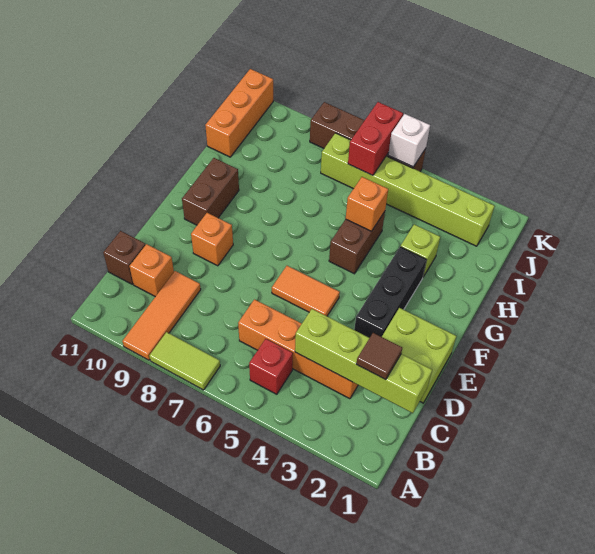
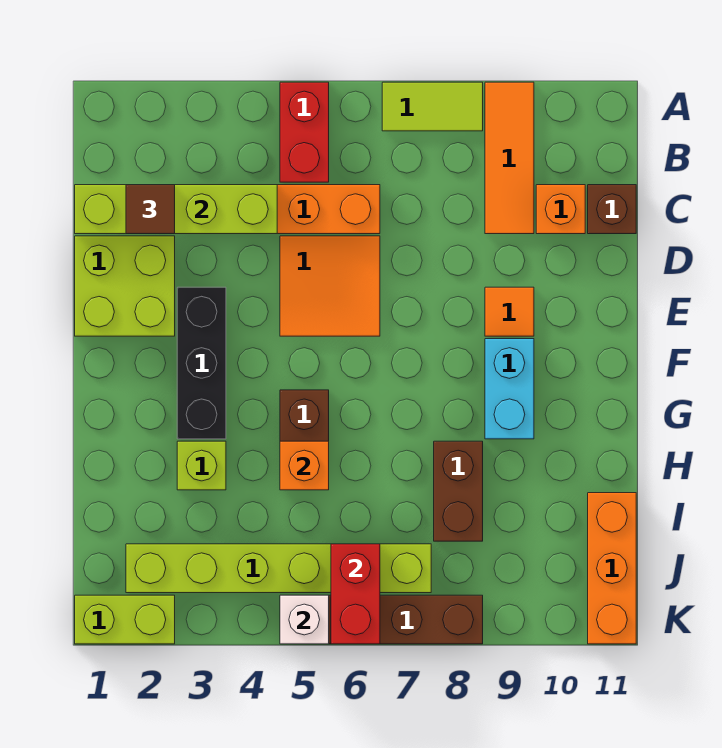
red 1x1 brick [249,339,293,394] -> red 1x2 brick [280,82,329,182]
orange 1x2 tile [272,266,340,316] -> orange 2x2 tile [280,236,380,336]
orange 1x1 brick [191,213,233,266] -> orange 1x1 tile [485,287,534,336]
none -> cyan 1x2 brick [485,339,534,439]
brown 1x2 brick [182,158,239,225] -> brown 1x2 brick moved to [434,441,483,541]
none -> lime 1x2 brick [75,595,175,644]

